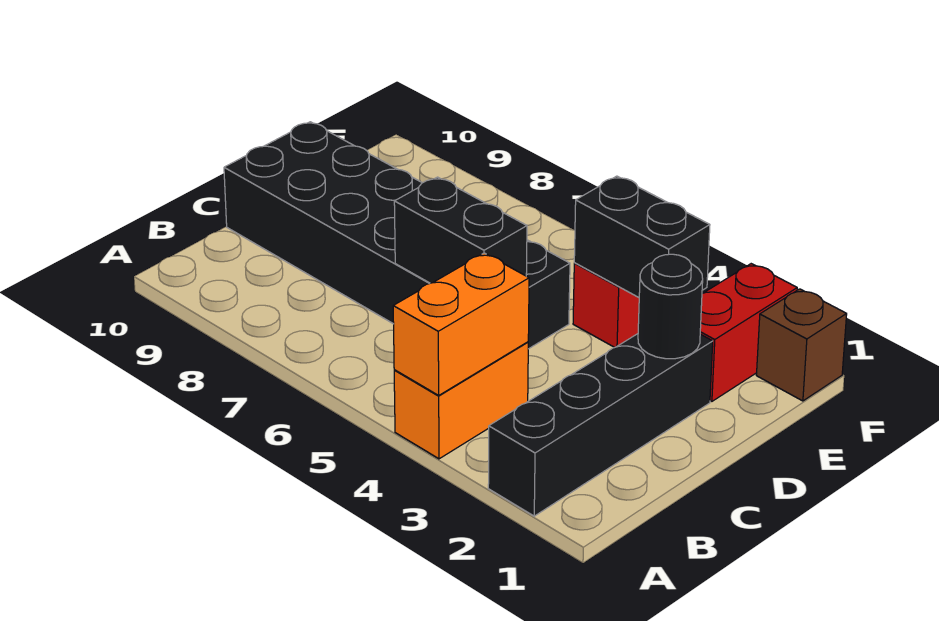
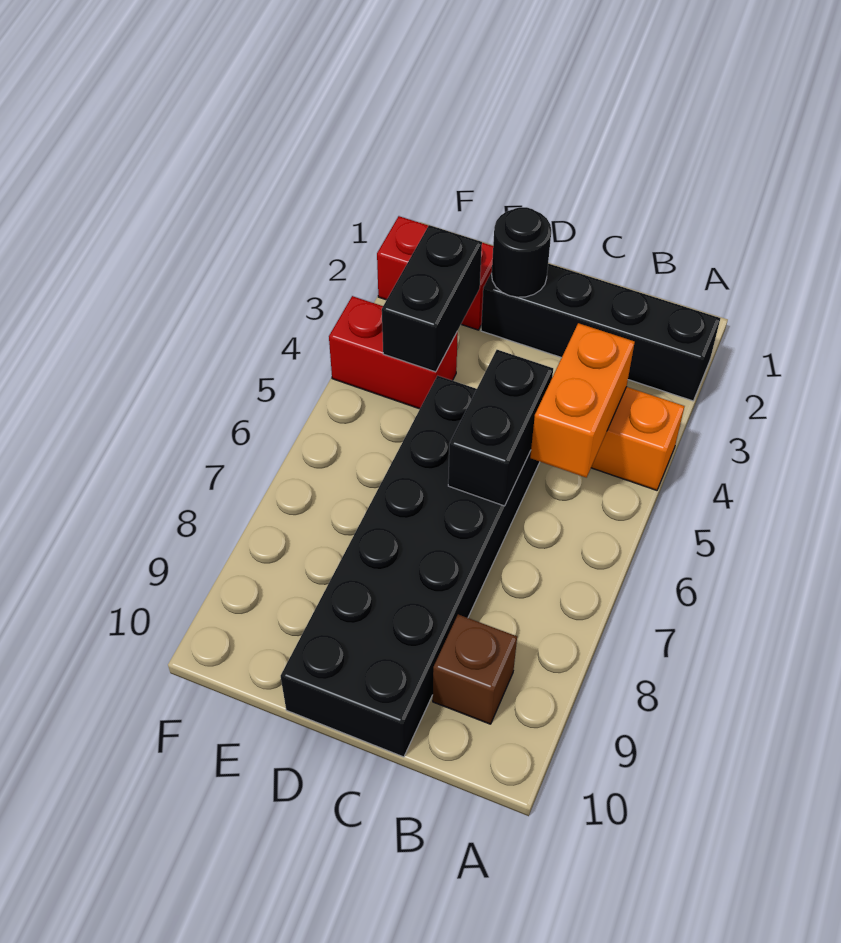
orange 1x2 brick [393,253,529,395] -> orange 1x2 brick turned to [530,323,635,478]
brown 1x1 brick [756,289,847,401] -> brown 1x1 brick moved to [433,614,517,724]

